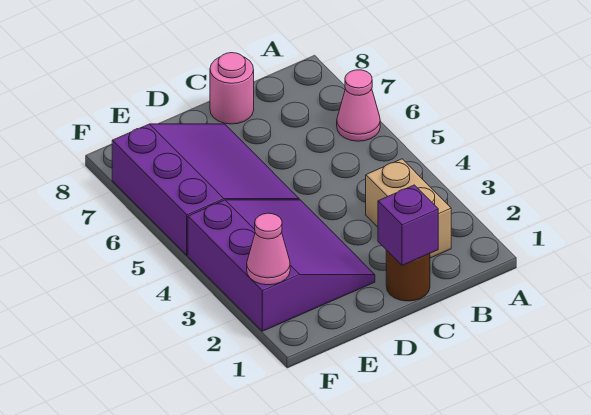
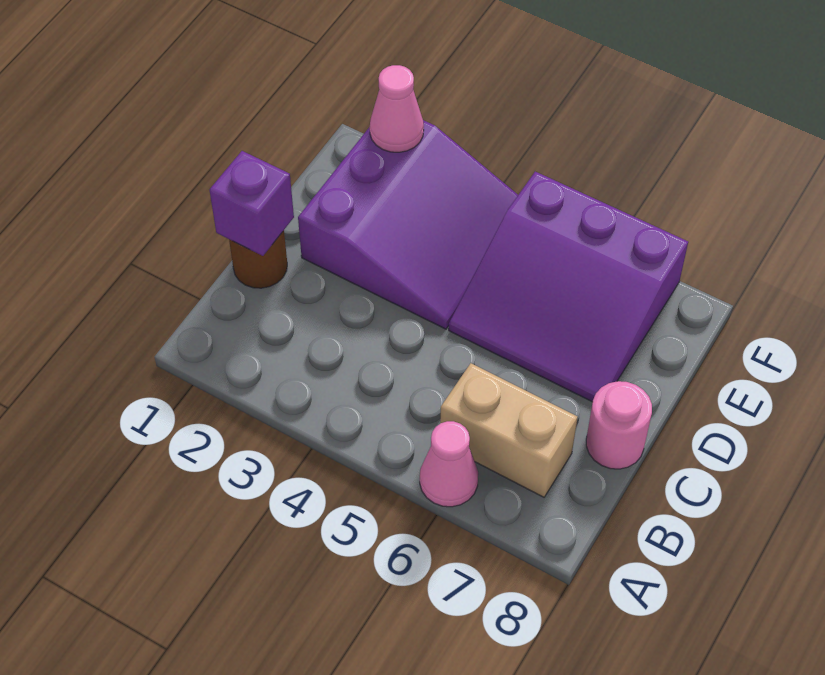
tan 1x2 brick [366,159,451,258] -> tan 1x2 brick moved to [440,363,578,497]
purple 3x3 slope [188,200,375,331] -> purple 3x3 slope turned to [298,120,518,329]

